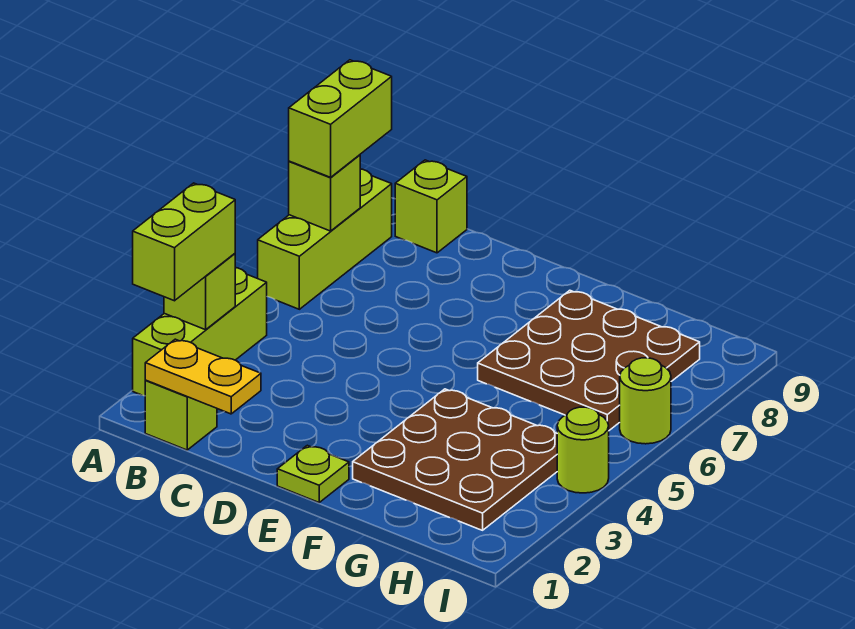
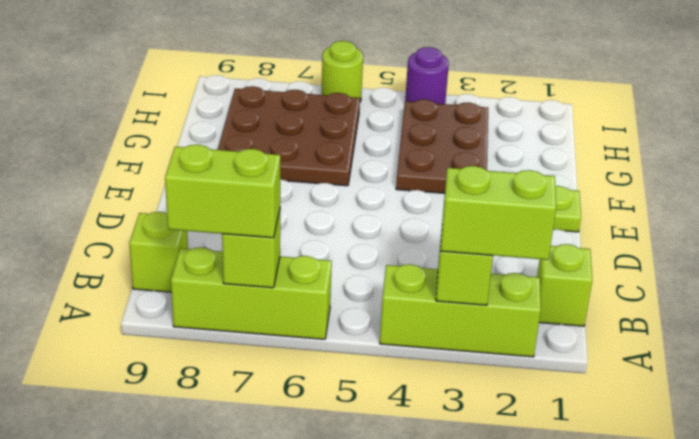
yellow 1x2 plate [145,339,261,414] -> none
brown 3x3 plate [353,389,557,530] -> brown 2x3 plate [396,99,488,193]
lime 1x1 round brick [557,407,609,493] -> purple 1x1 round brick [405,47,449,104]

